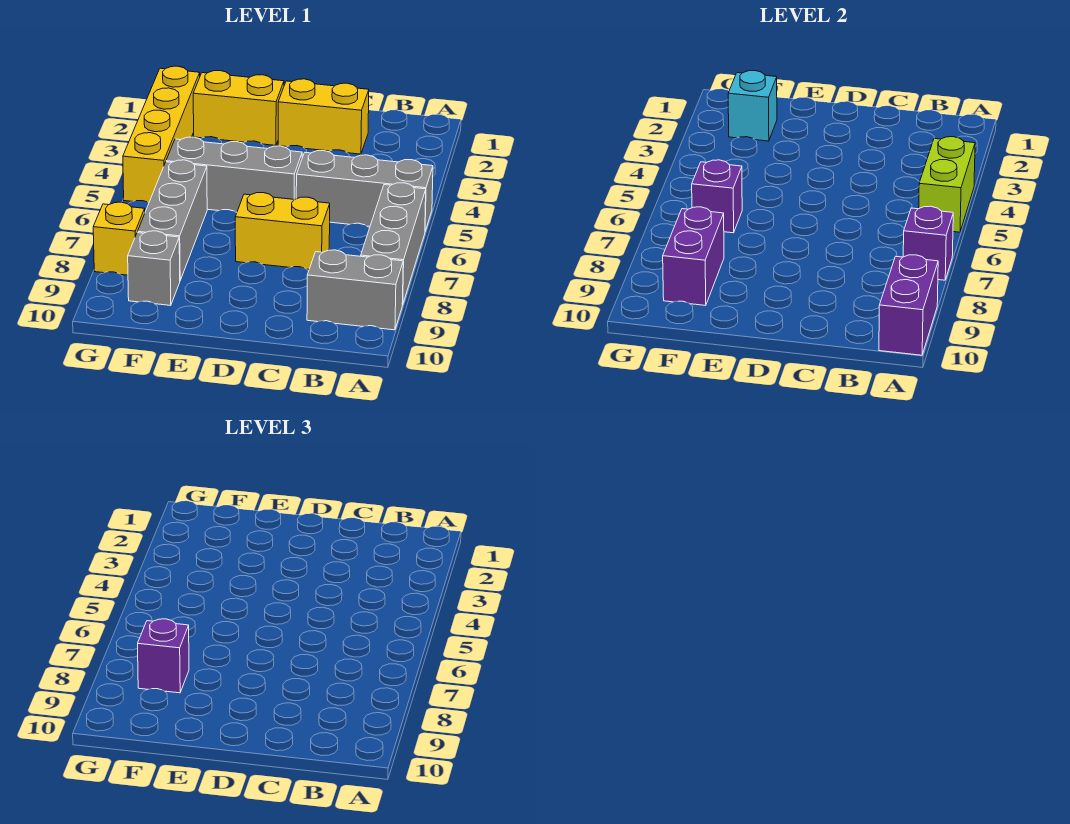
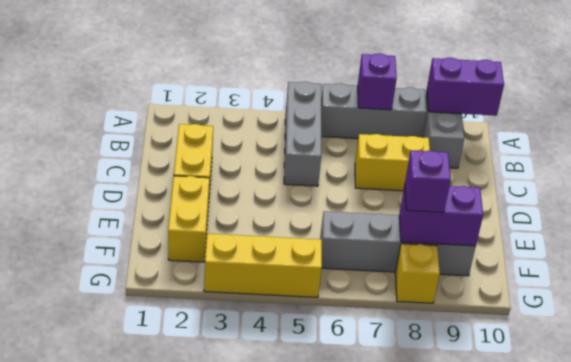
lime 1x2 brick [919,137,975,232] -> none
yellow 1x2 brick [235,193,330,269] -> yellow 1x2 brick turned to [355,134,430,191]
grey 1x3 brick [166,137,302,212] -> none
cyan 1x1 brick [728,71,777,141] -> none
purple 1x1 brick [692,160,742,233] -> none
yellow 1x4 brick [123,66,200,203] -> yellow 1x3 brick [204,234,322,297]

